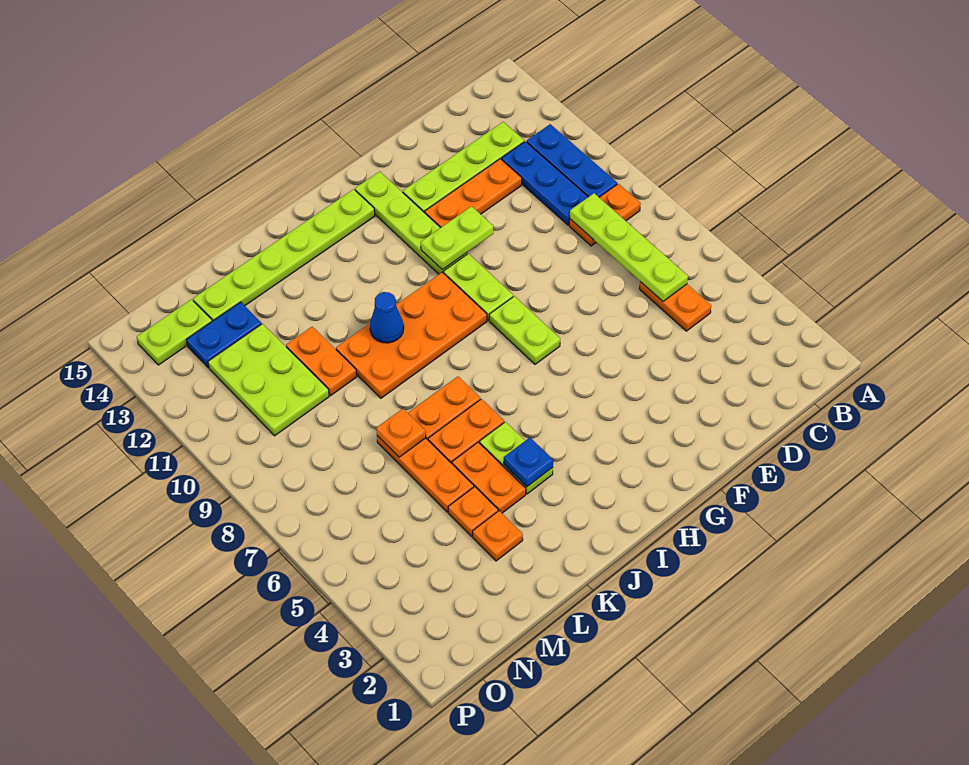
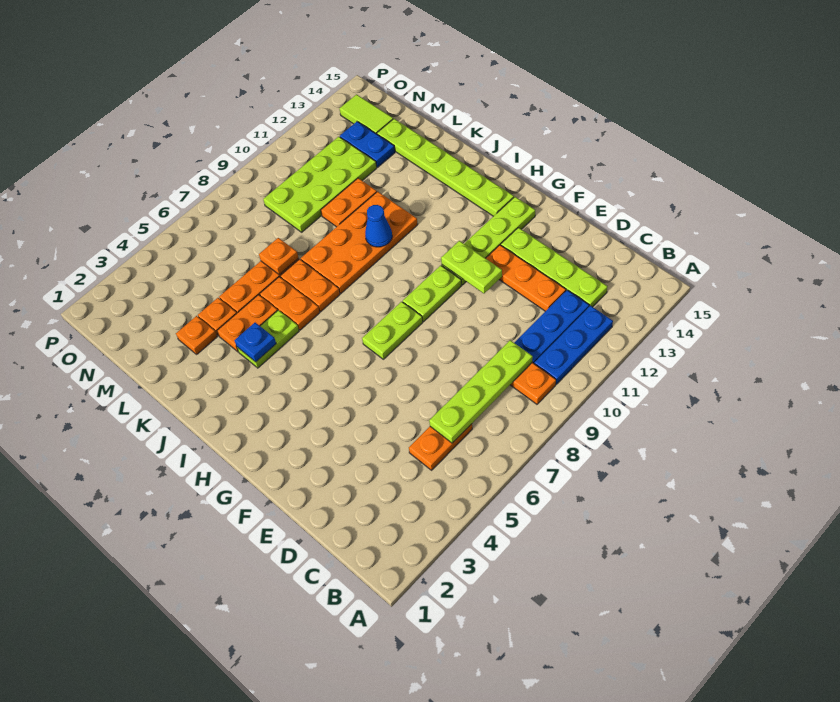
orange 2x4 plate [336,272,487,398] -> orange 2x4 plate turned to [301,192,418,293]
lime 2x3 plate [208,324,329,436] -> lime 2x4 plate [263,137,377,232]
lime 1x2 plate [137,299,212,365] -> lime 1x2 tile [340,94,393,134]

